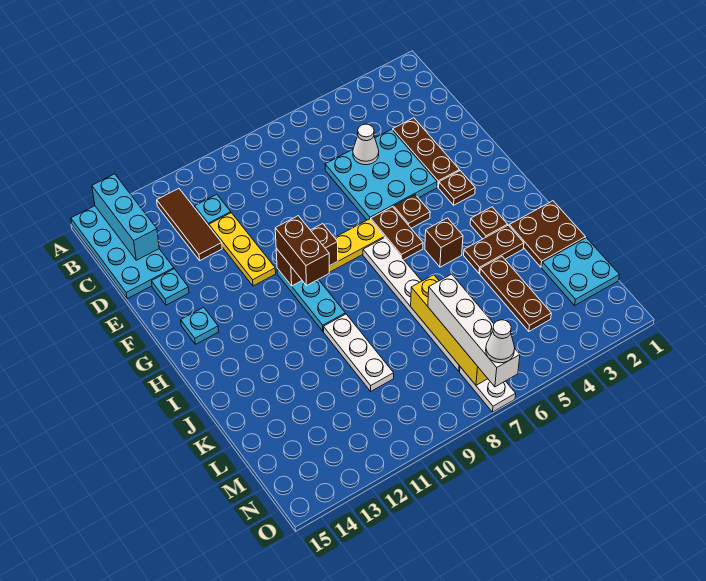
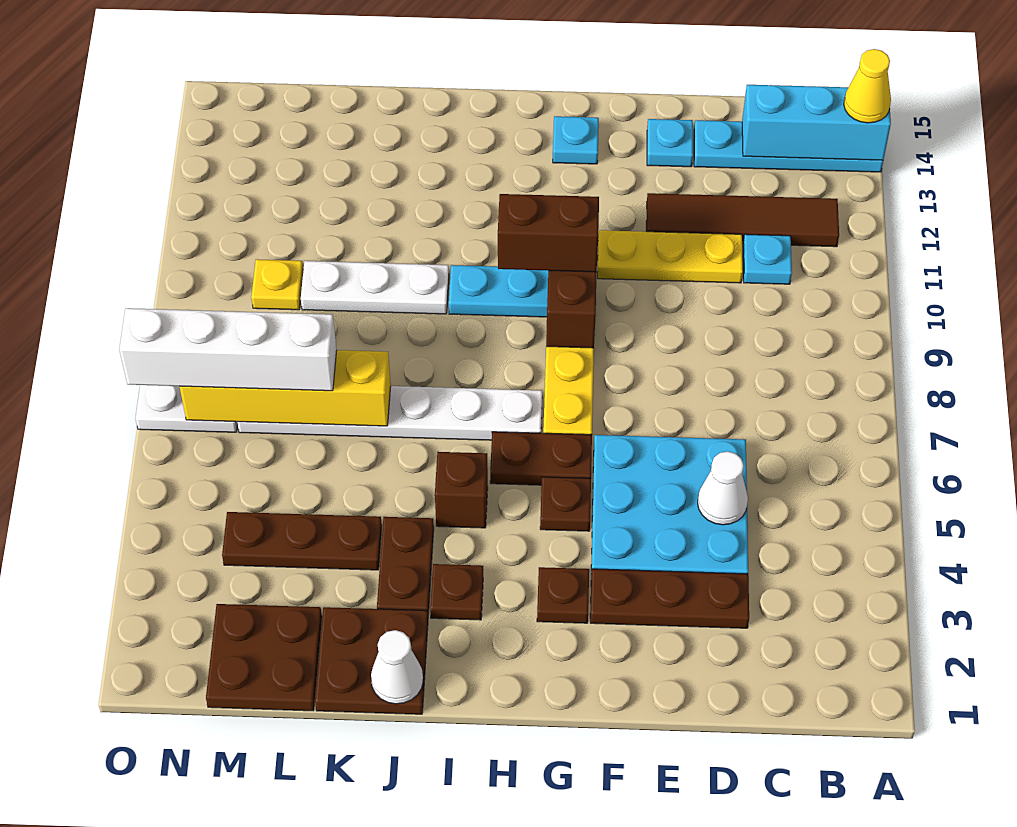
cyan 2x4 plate [71,206,174,299] -> cyan 1x4 plate [694,120,883,172]
none -> yellow 1x1 cone [844,49,891,123]
brown 1x3 tile [157,189,222,260] -> brown 1x4 tile [646,193,839,247]
cyan 2x2 plate [542,238,619,305] -> brown 2x2 plate [206,604,322,711]
none -> yellow 1x1 plate [251,259,303,310]
white 1x1 cone [486,320,515,363] -> white 1x1 cone moved to [371,630,423,704]

